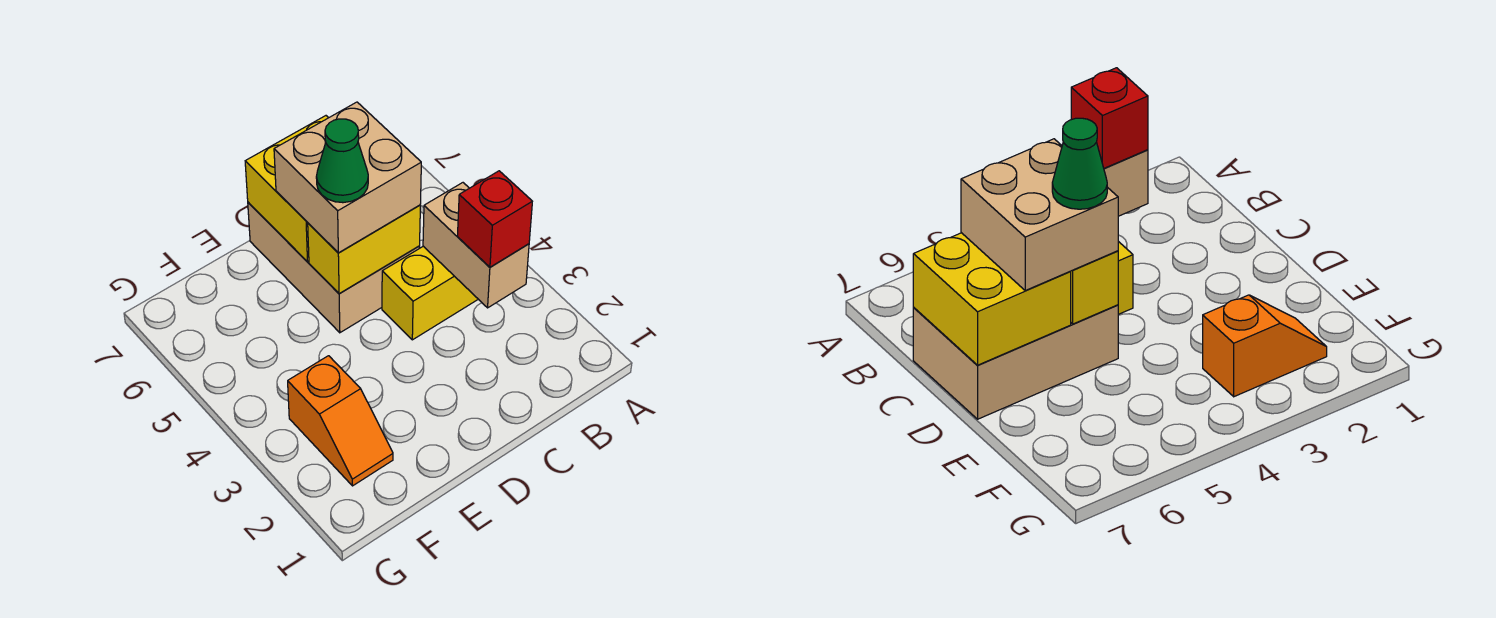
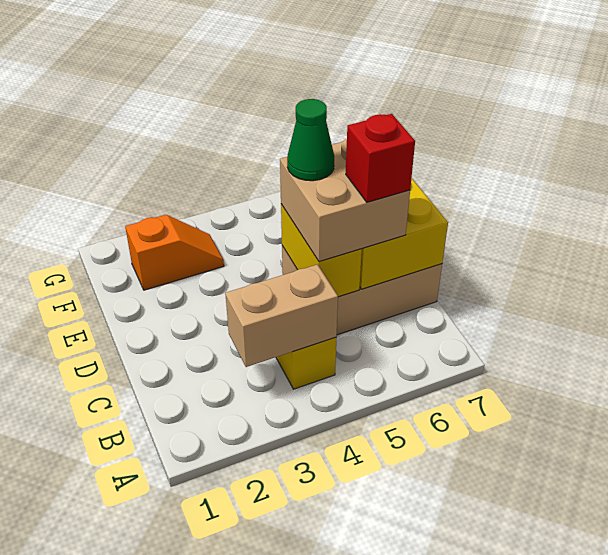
red 1x1 brick [457,171,532,267] -> red 1x1 brick moved to [346,114,415,202]
orange 1x2 slope [288,356,393,486] -> orange 1x2 slope turned to [125,215,224,290]

